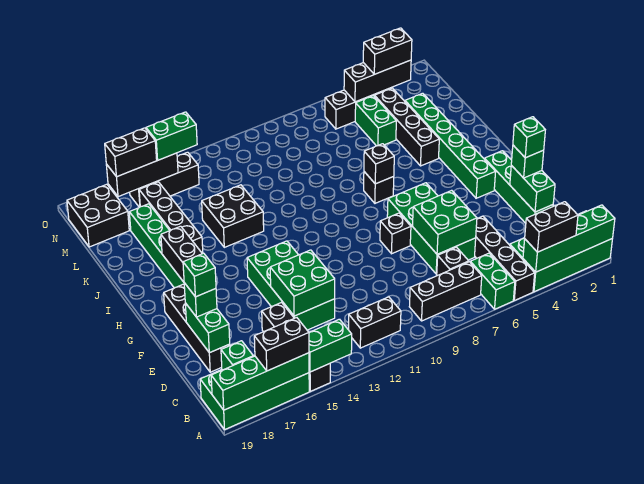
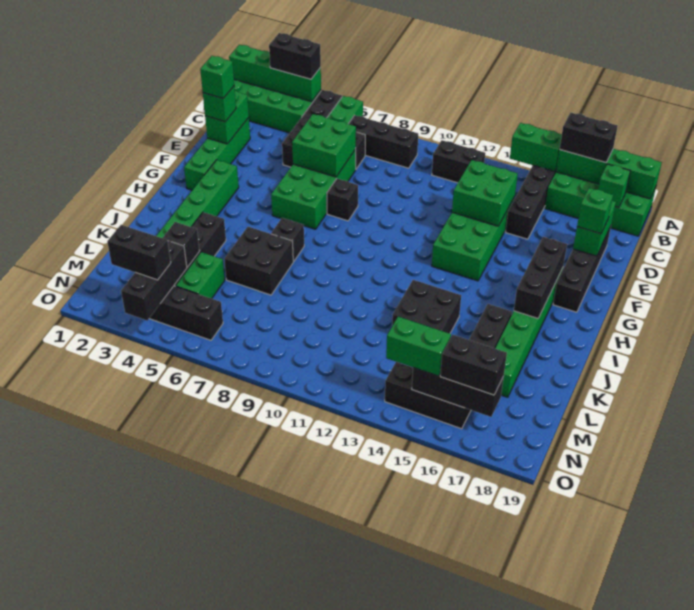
green 1x1 brick [183,253,216,297] -> none
black 1x1 brick [364,144,394,184] -> black 1x1 brick moved to [163,222,200,267]
black 2x2 brick [67,184,129,247] -> black 2x2 brick moved to [224,227,293,295]
black 1x3 brick [344,60,411,102] -> black 1x3 brick turned to [121,241,187,320]

